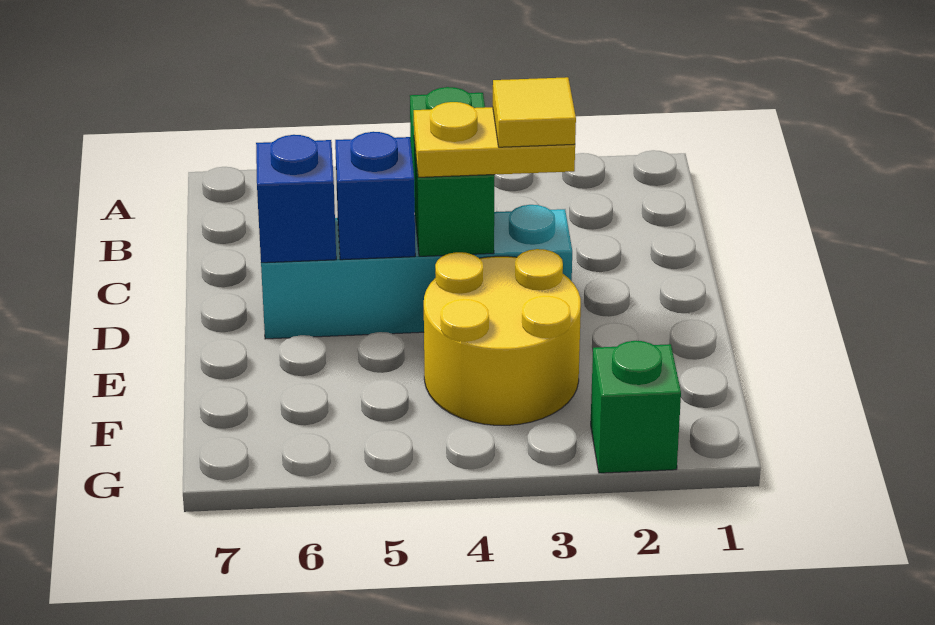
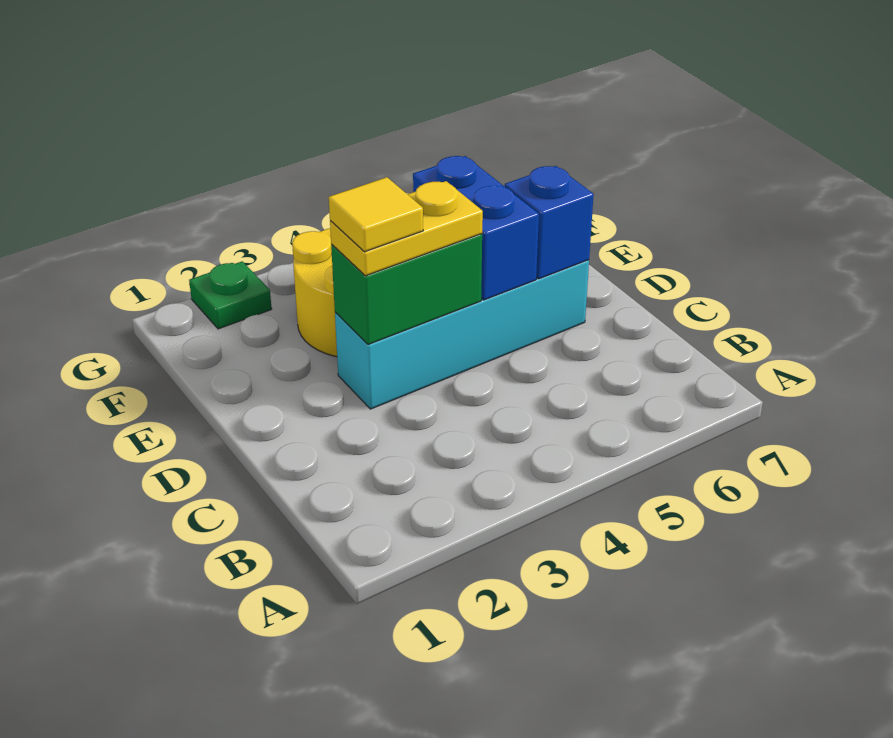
green 1x2 brick [410,87,495,256] -> green 1x2 brick turned to [331,234,482,345]
blue 1x1 brick [335,132,415,260] -> blue 1x2 brick [413,156,539,300]
green 1x1 brick [591,341,681,473] -> green 1x1 plate [189,261,272,329]

